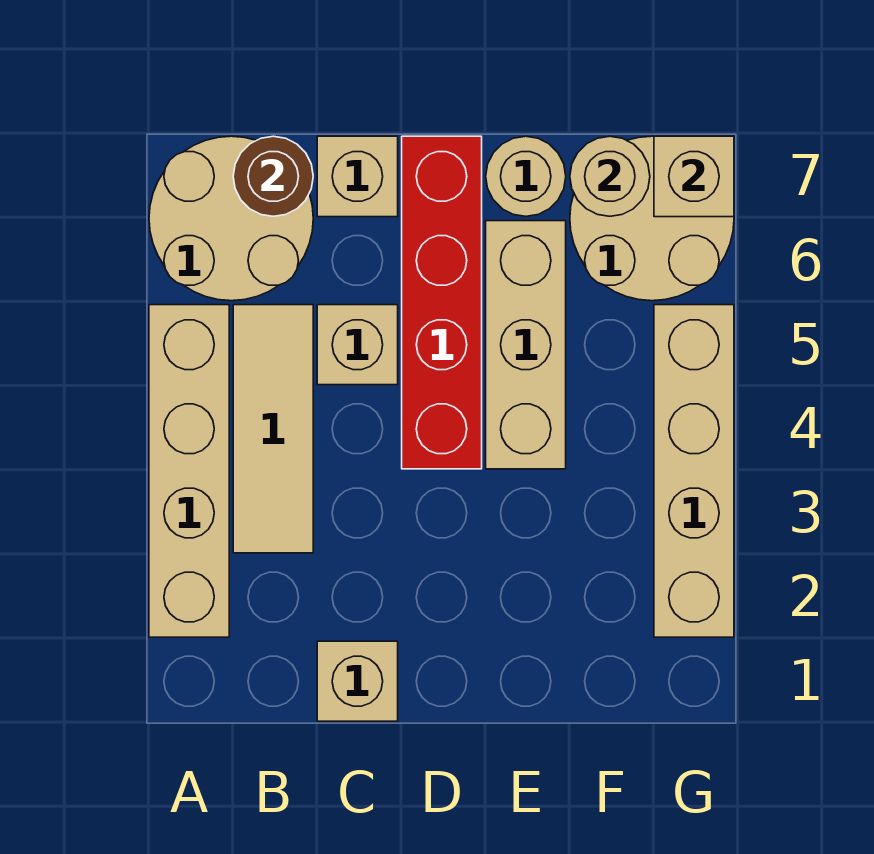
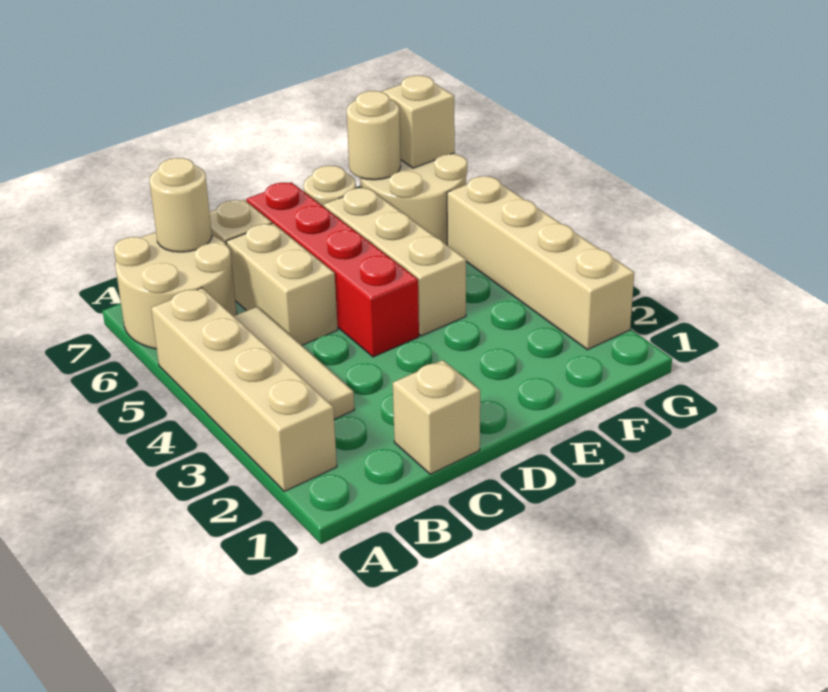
brown 1x1 round brick [233,136,313,216] -> tan 1x1 round brick [149,158,212,252]
tan 1x1 brick [317,305,398,385] -> tan 1x2 brick [226,223,338,345]

